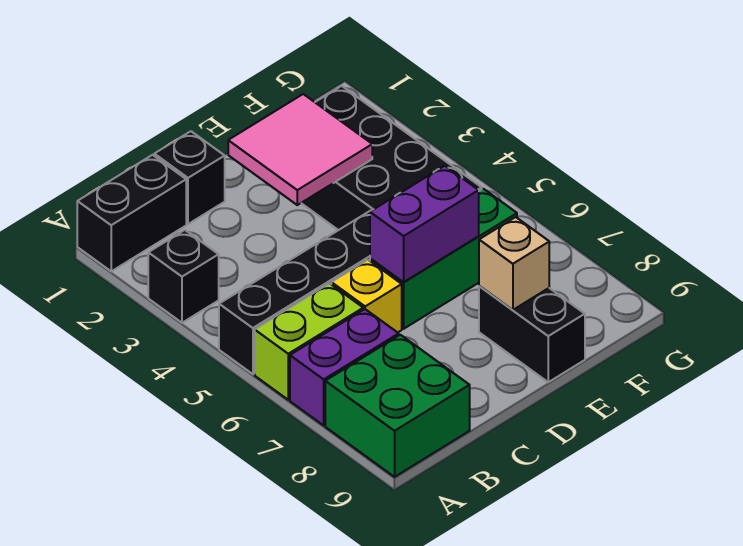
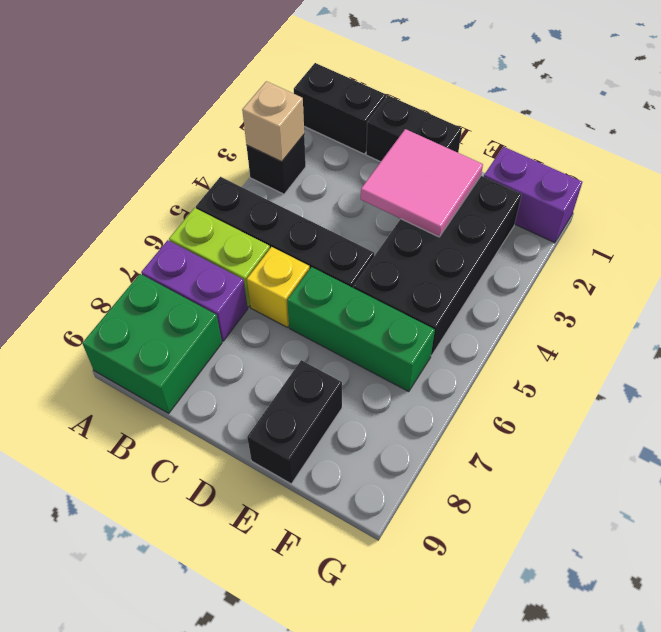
black 1x1 brick [154,131,225,224] -> black 1x2 brick [366,95,462,162]
purple 1x2 brick [370,166,479,282] -> purple 1x2 brick moved to [484,147,582,243]
tan 1x1 brick [479,217,549,310] -> tan 1x1 brick moved to [242,81,304,162]

